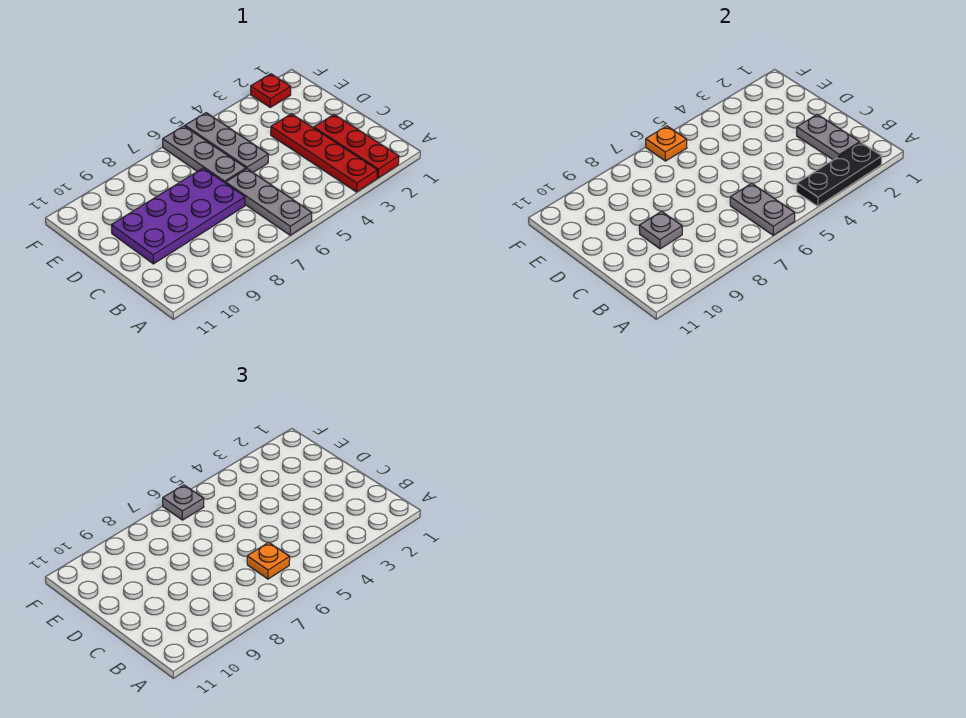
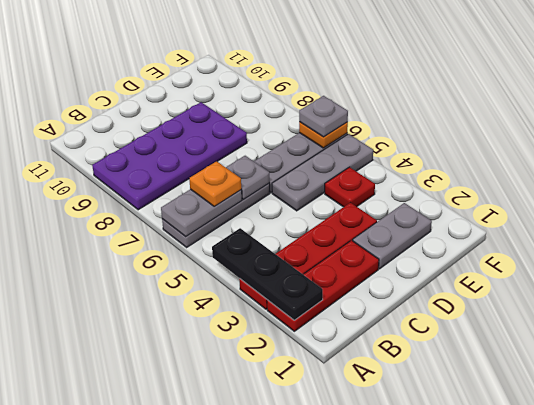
grey 1x2 plate [797,115,860,160] -> grey 1x2 plate moved to [353,203,432,269]
purple 2x4 plate [111,168,245,264] -> purple 2x4 plate turned to [92,102,247,210]
grey 1x1 plate [639,211,682,249] -> grey 1x1 plate moved to [226,156,269,200]
red 1x1 plate [251,74,291,107] -> red 1x1 plate moved to [325,167,375,207]

